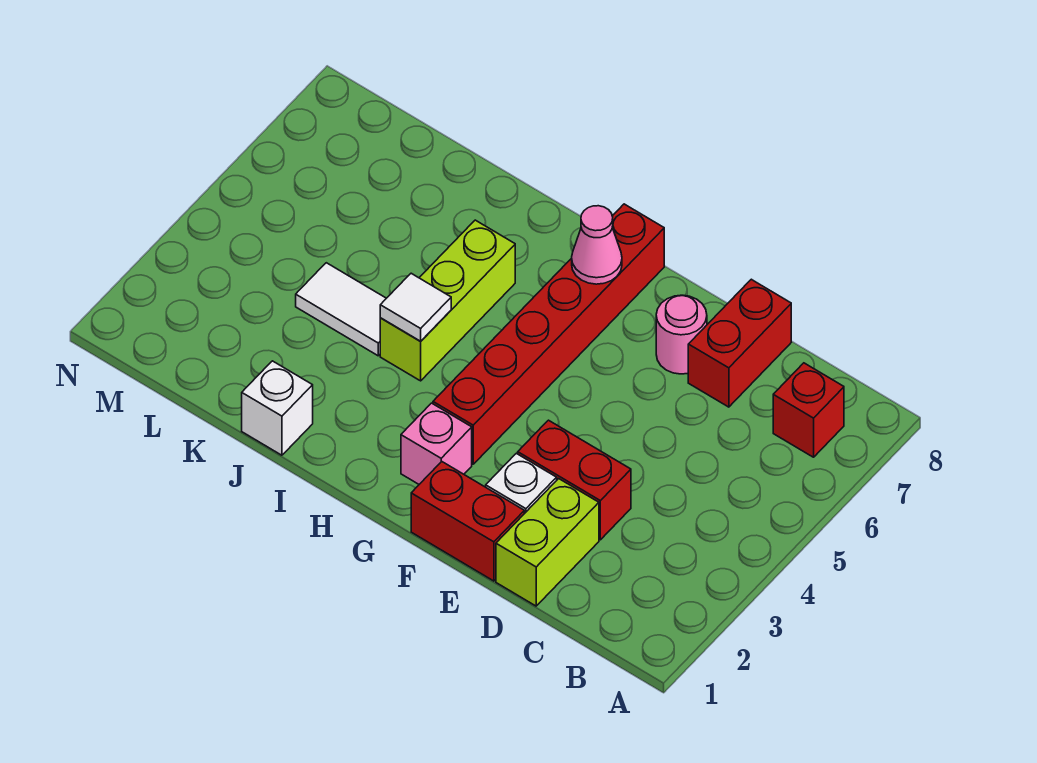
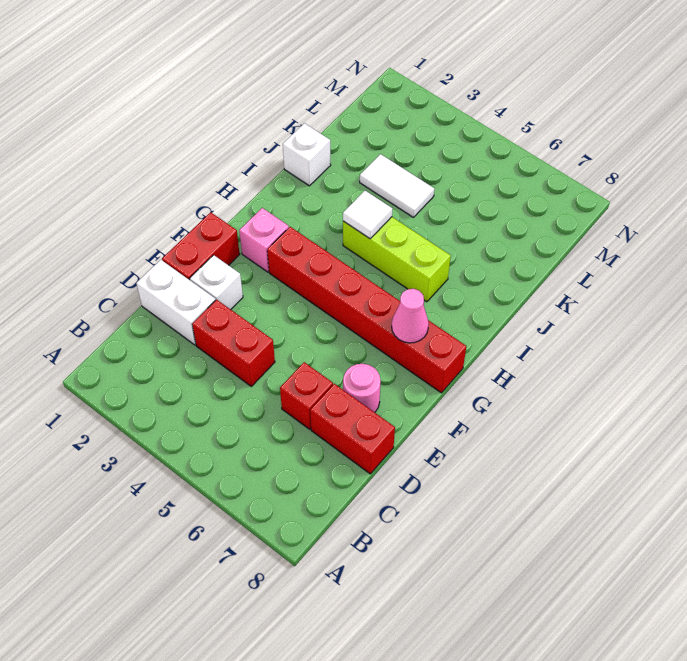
red 1x1 brick [773,363,844,457] -> red 1x1 brick moved to [280,362,333,429]
lime 1x2 brick [496,479,599,606] -> white 1x2 brick [136,260,215,345]
red 1x2 brick [518,420,631,540] -> red 1x2 brick turned to [192,299,275,386]
white 1x2 tile [296,263,386,356] -> white 1x2 tile turned to [360,154,434,217]

